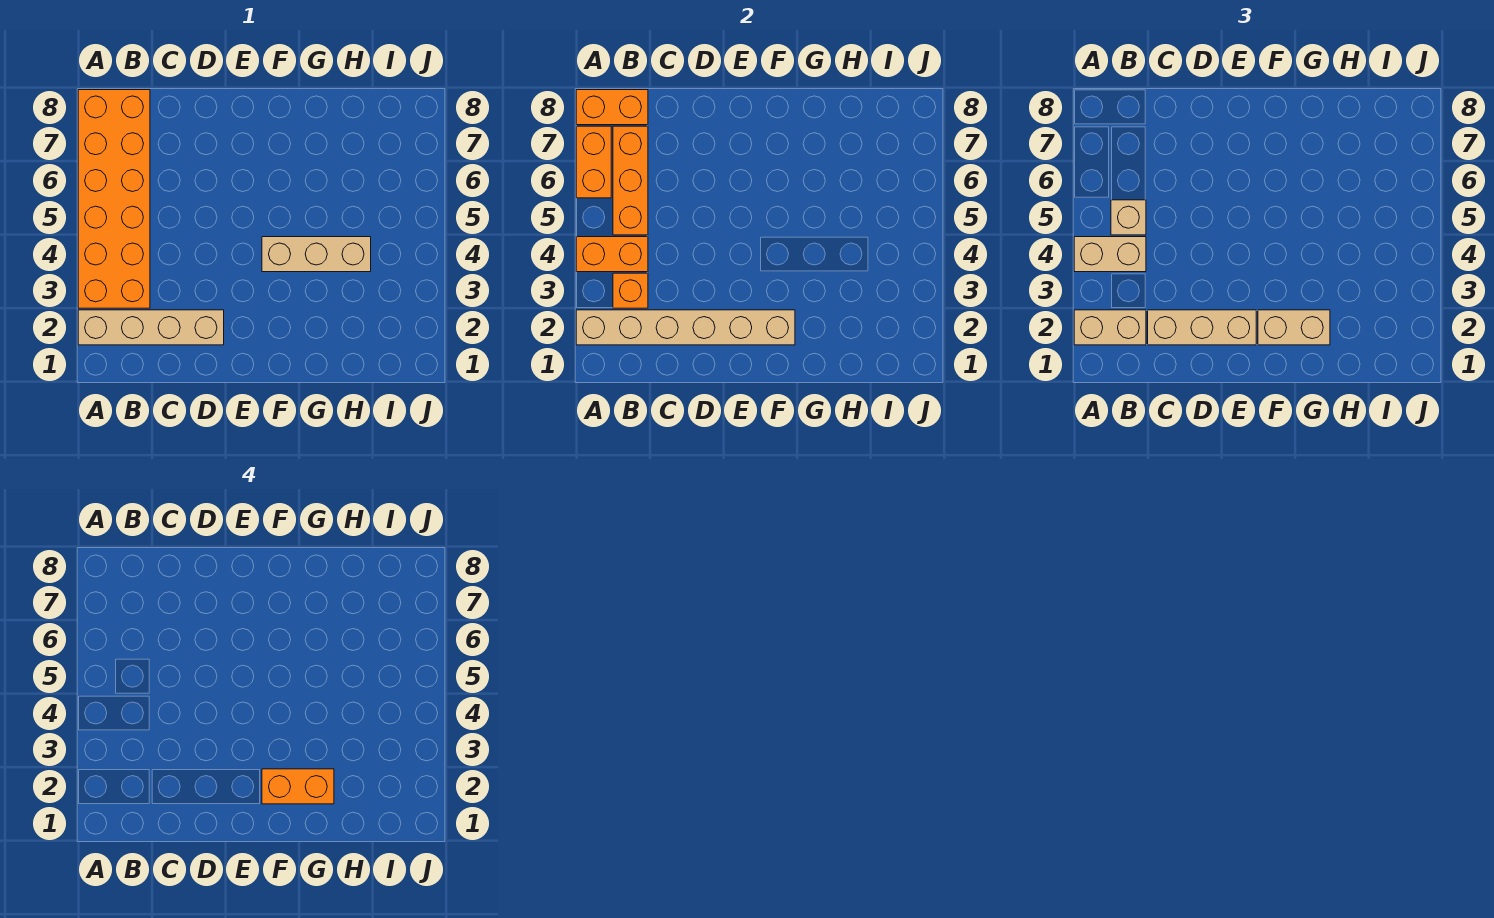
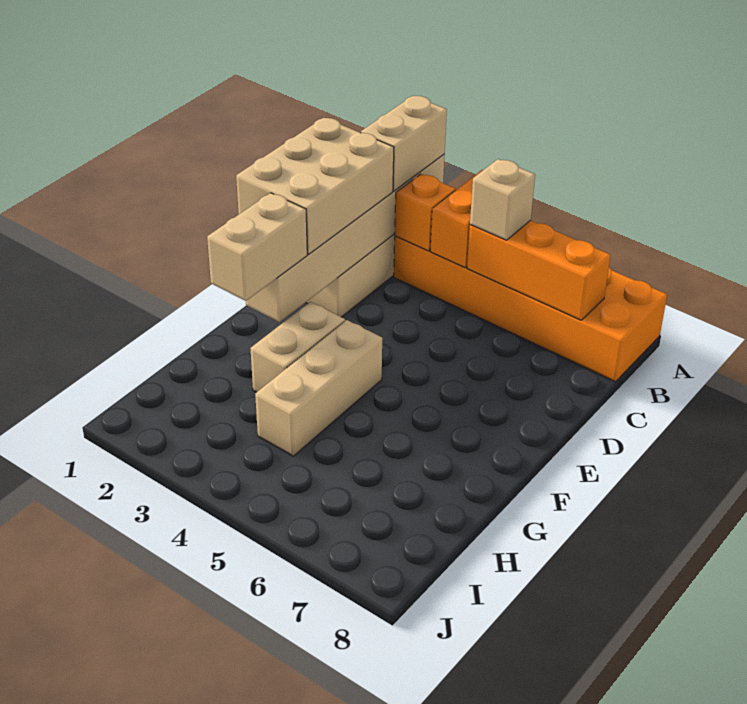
tan 1x2 brick [1074,237,1146,272] -> tan 1x2 brick moved to [250,302,345,392]
orange 1x2 brick [576,126,611,198] -> none
orange 1x2 brick [576,90,648,125] -> none
tan 1x3 brick [1148,310,1256,345] -> tan 2x3 brick [236,118,394,254]
orange 1x2 brick [262,769,334,804] -> none

